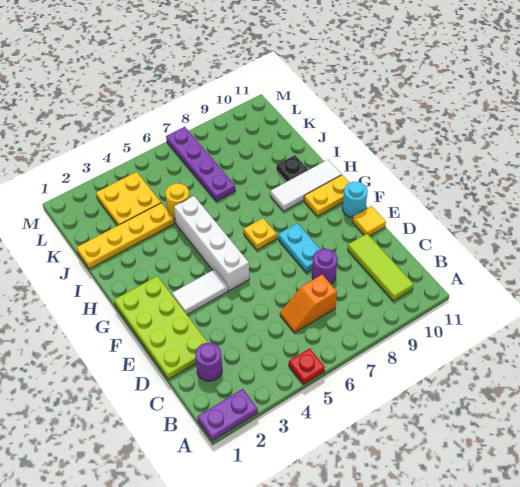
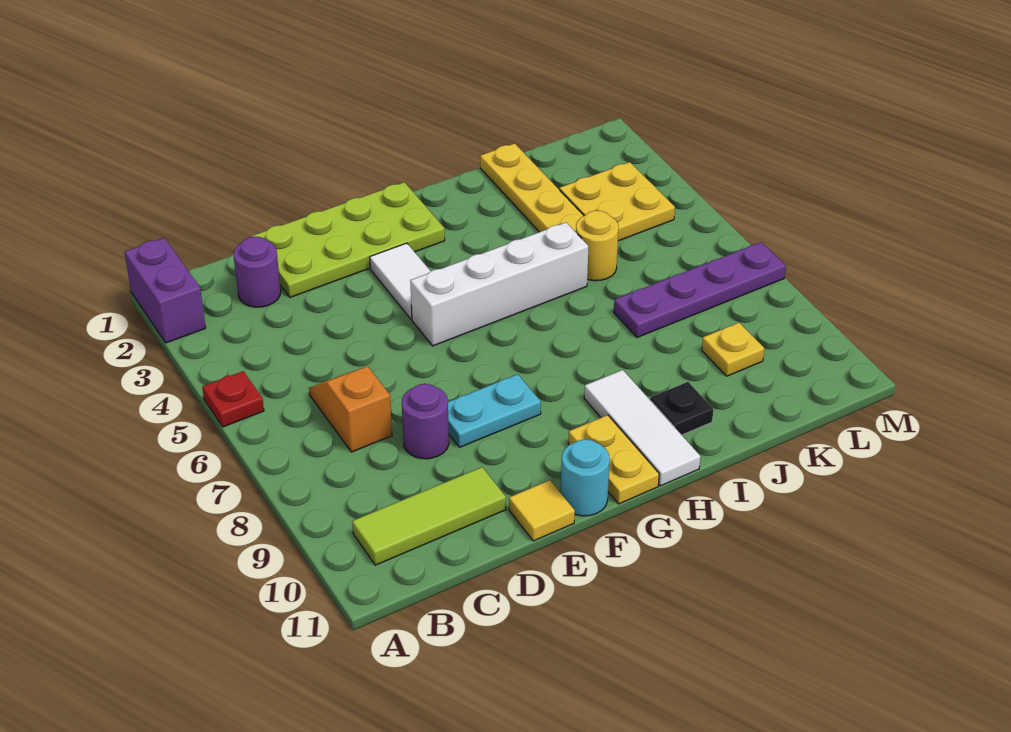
purple 1x2 plate [198,389,258,441] -> purple 1x2 brick [125,238,206,343]
yellow 1x1 plate [244,218,277,250] -> yellow 1x1 plate moved to [702,323,764,376]

